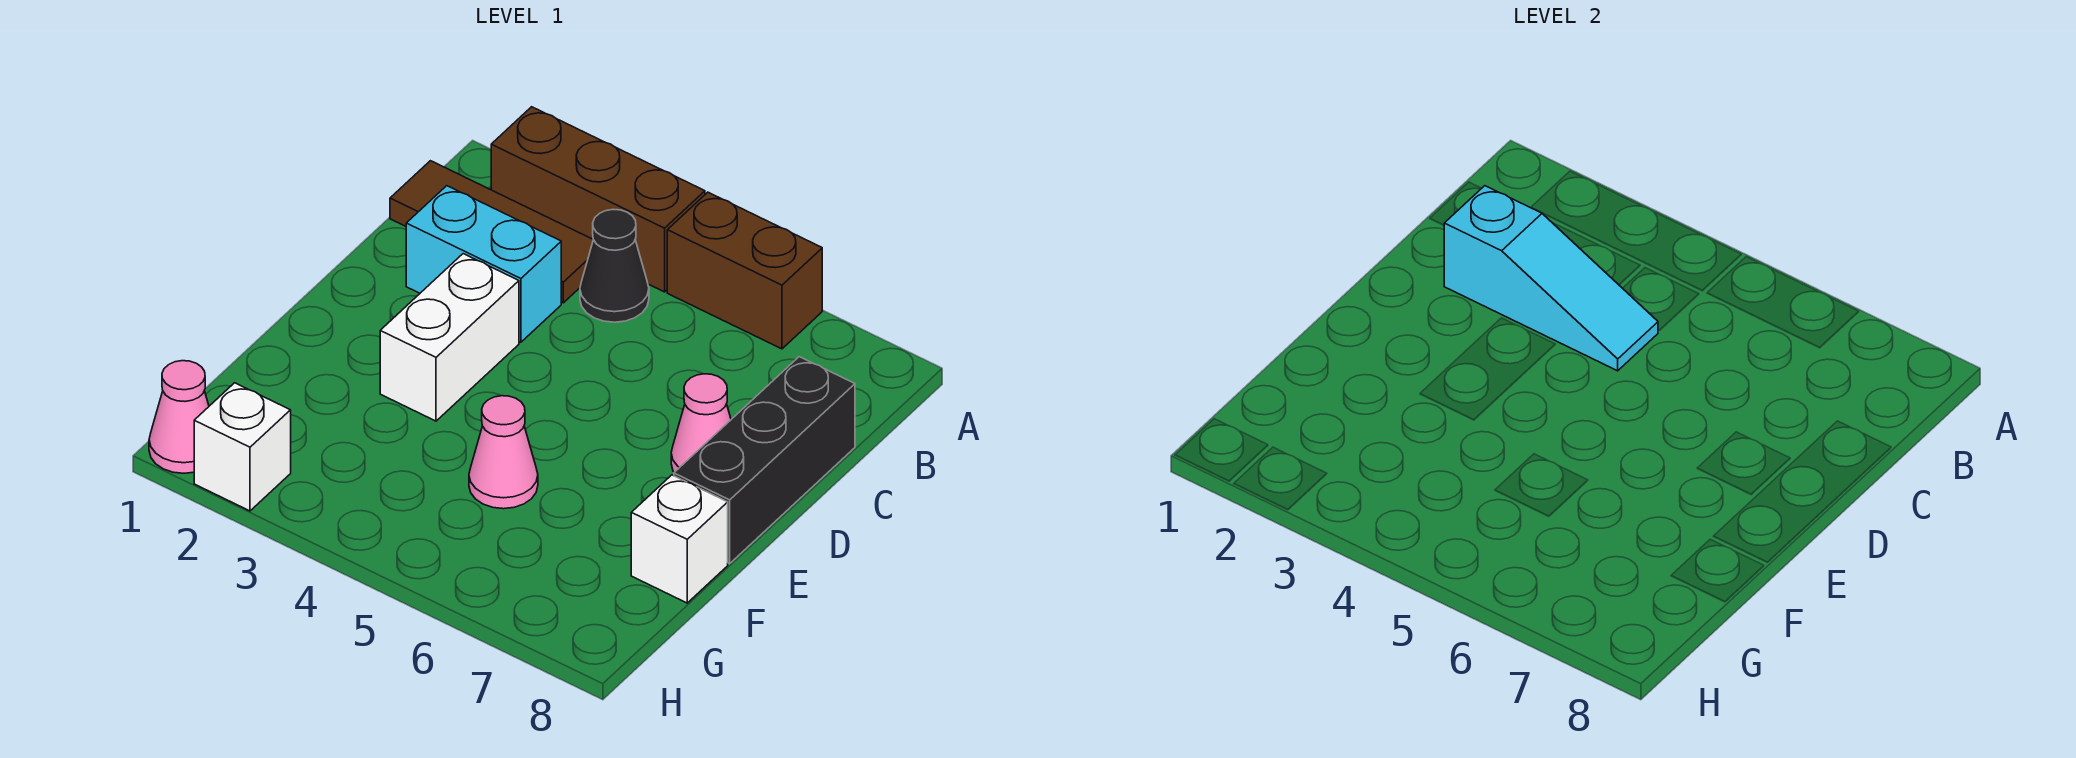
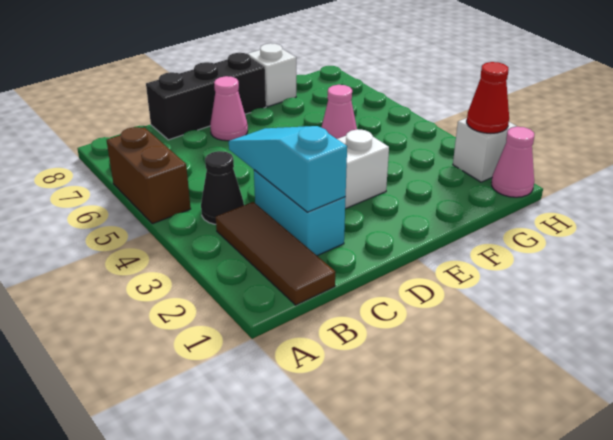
brown 1x3 brick [491,107,705,292] -> none
none -> red 1x1 cone [467,62,509,133]

